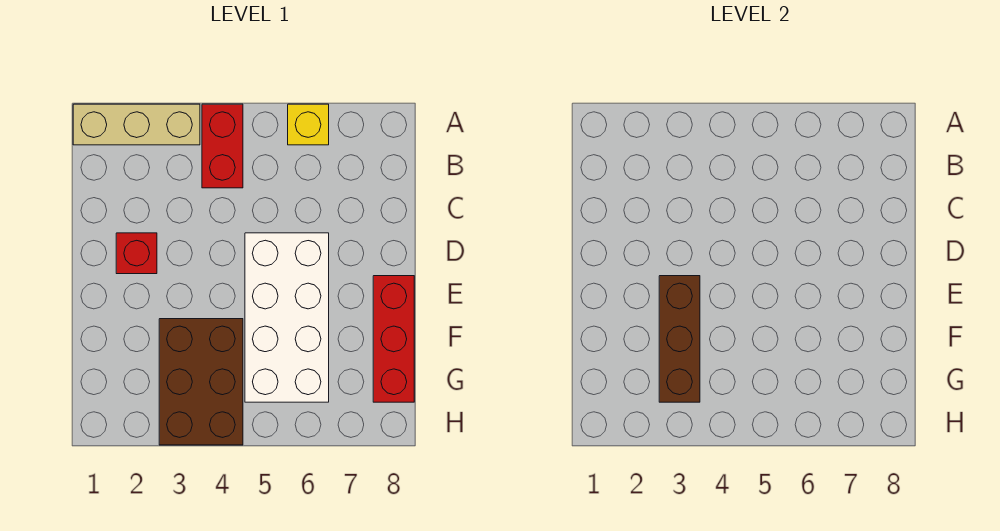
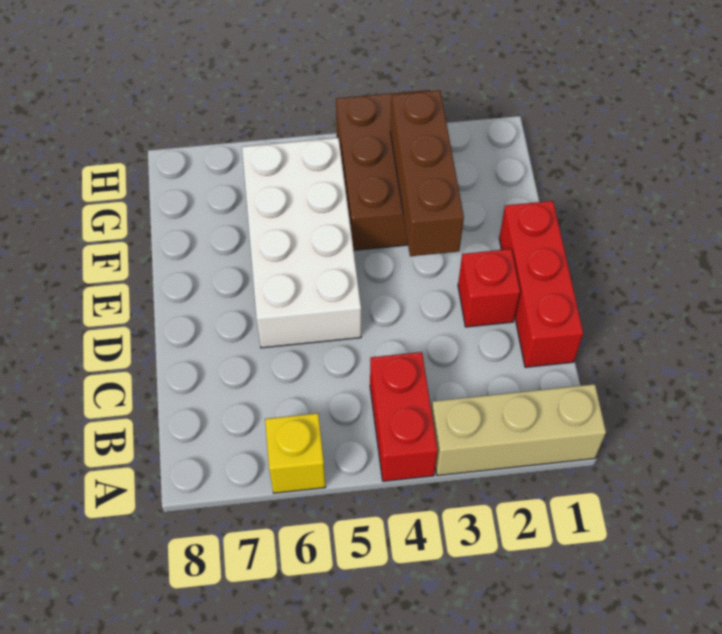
red 1x3 brick [373,276,414,402] -> red 1x3 brick moved to [499,201,583,367]

